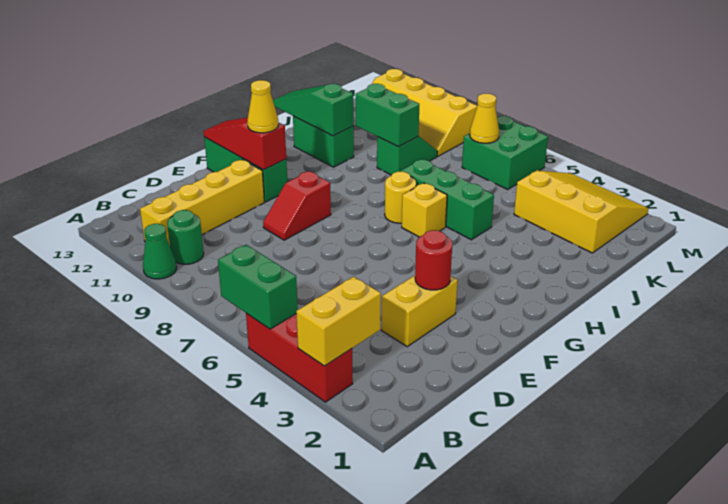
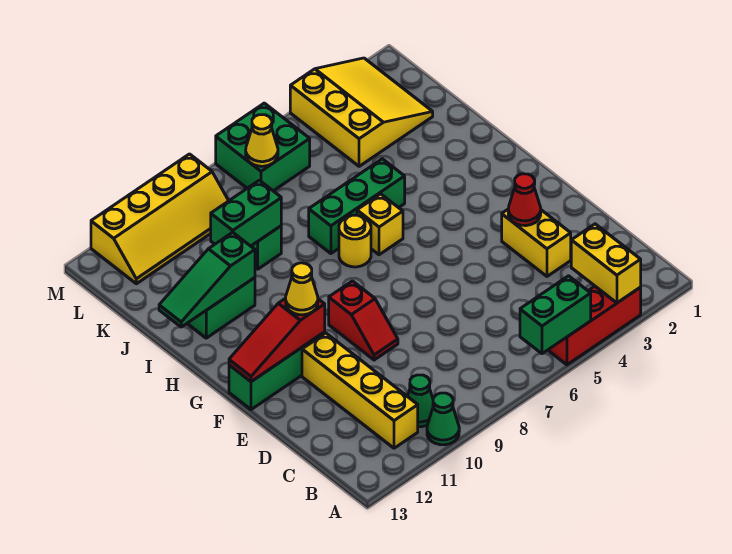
green 1x1 round brick [167,210,204,264] -> green 1x1 cone [407,375,433,427]
red 1x1 round brick [415,230,452,290] -> red 1x1 cone [508,174,541,226]
yellow 3x3 slope [514,170,648,253] -> yellow 3x3 slope turned to [290,58,433,166]

